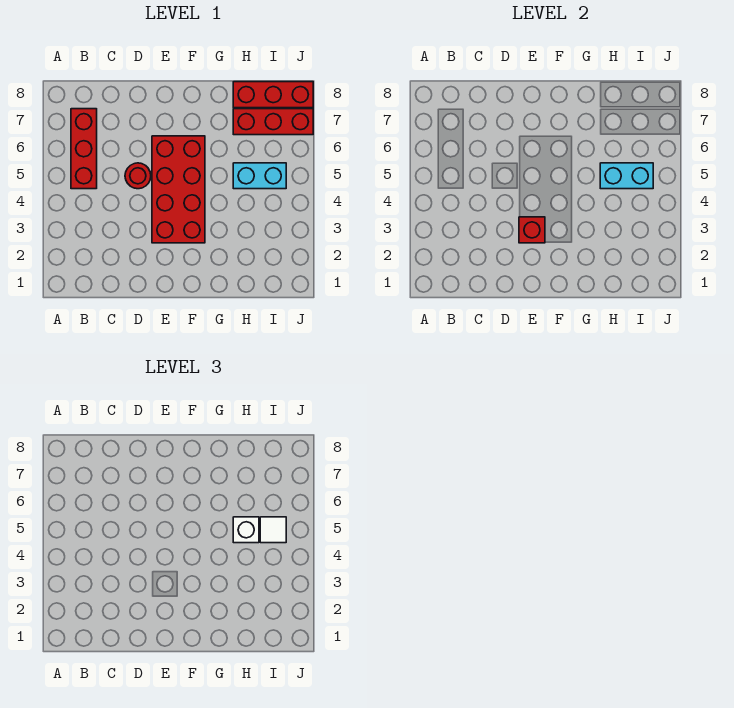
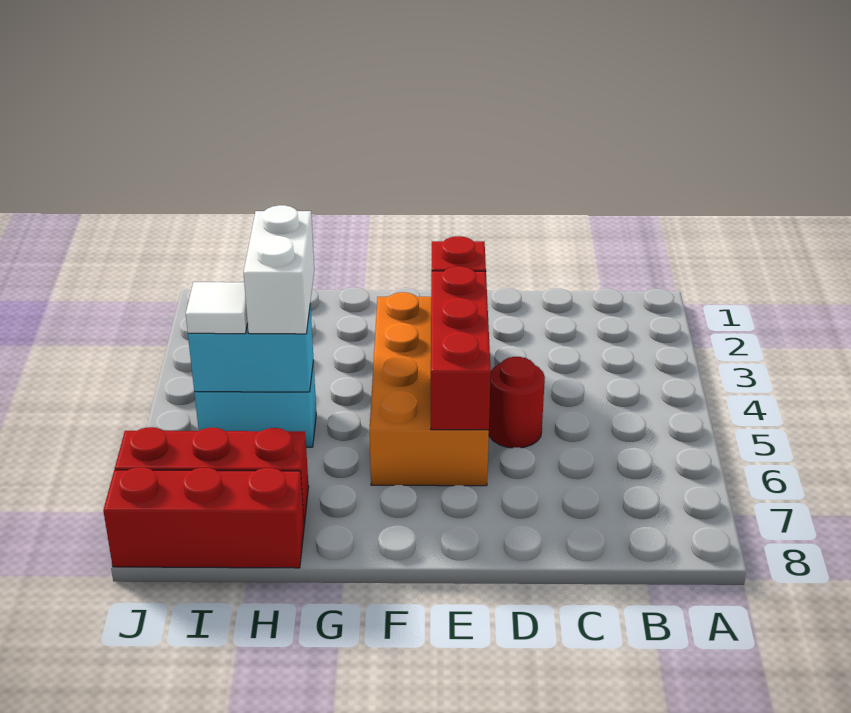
red 1x3 brick [71,109,97,189] -> red 1x3 brick moved to [431,266,491,430]
red 2x4 brick [152,136,205,243] -> orange 2x4 brick [370,292,489,486]
white 1x1 brick [233,517,259,543] -> white 1x2 brick [243,205,314,334]

